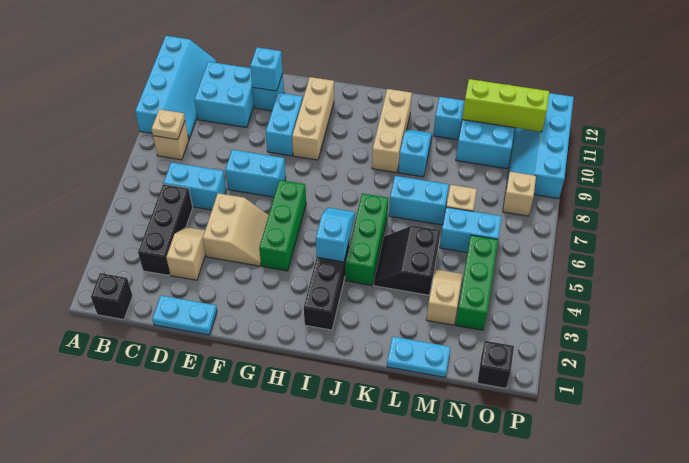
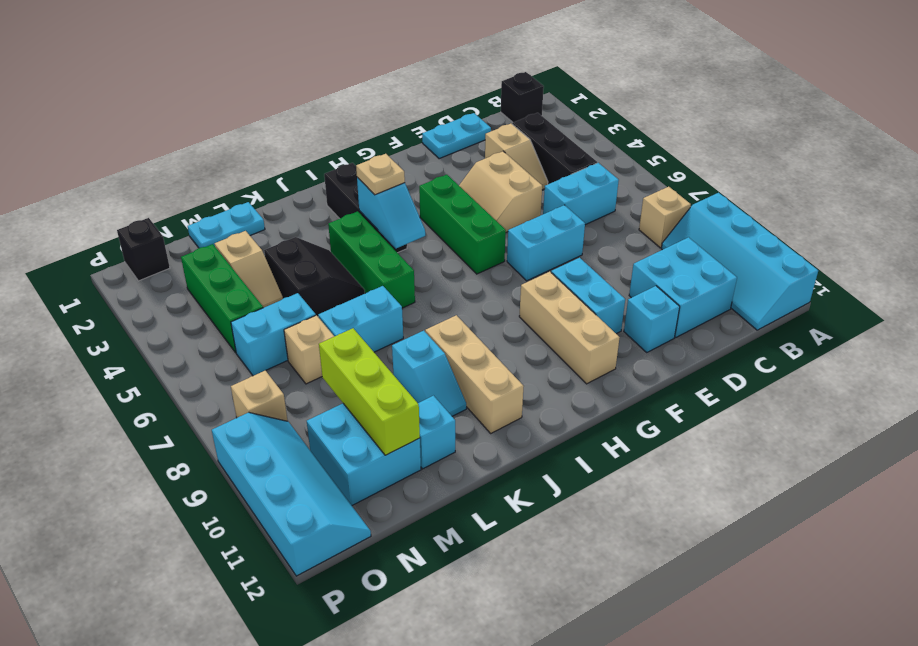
tan 1x1 plate [151,109,185,140] -> tan 1x1 plate moved to [356,154,405,195]
cyan 1x1 brick [250,47,283,91] -> none
lime 1x3 brick [462,79,549,132] -> lime 1x3 brick turned to [319,328,420,455]

